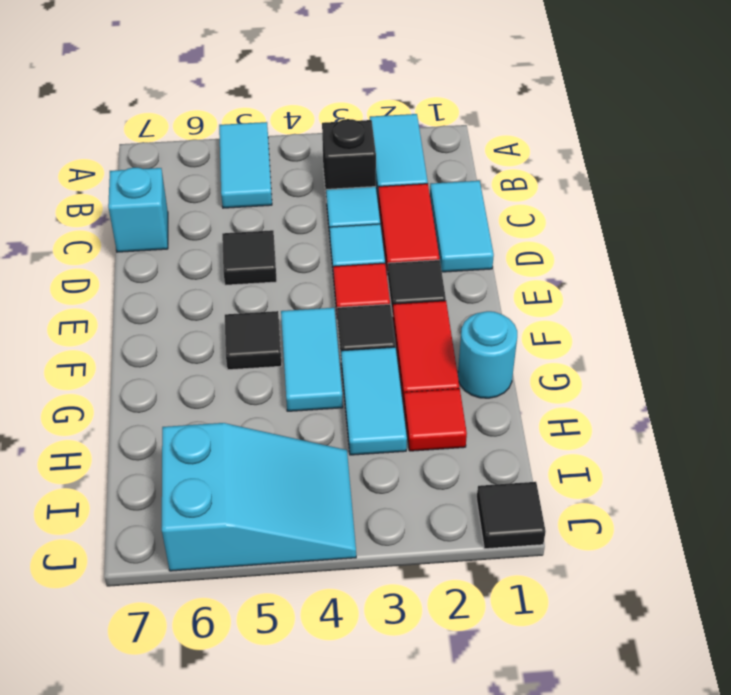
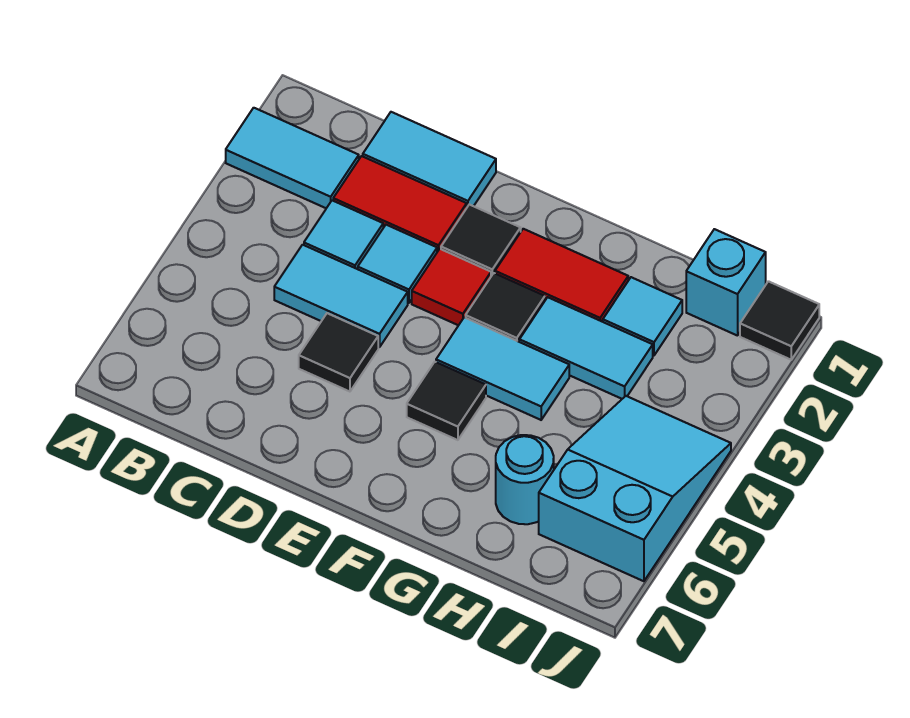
cyan 1x2 tile [219,122,272,208] -> cyan 1x2 tile moved to [274,245,408,347]
black 1x1 brick [322,119,376,202] -> none
cyan 1x1 brick [108,168,168,252] -> cyan 1x1 brick moved to [686,229,766,336]
cyan 1x1 round brick [458,311,517,398] -> cyan 1x1 round brick moved to [496,435,554,524]
red 1x1 tile [404,389,467,451] -> cyan 1x1 tile [603,277,682,356]

